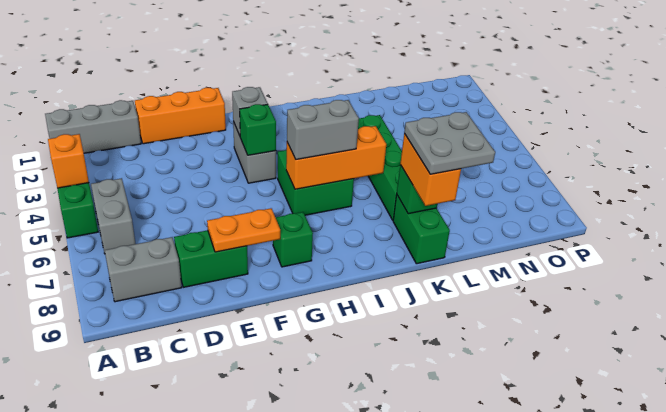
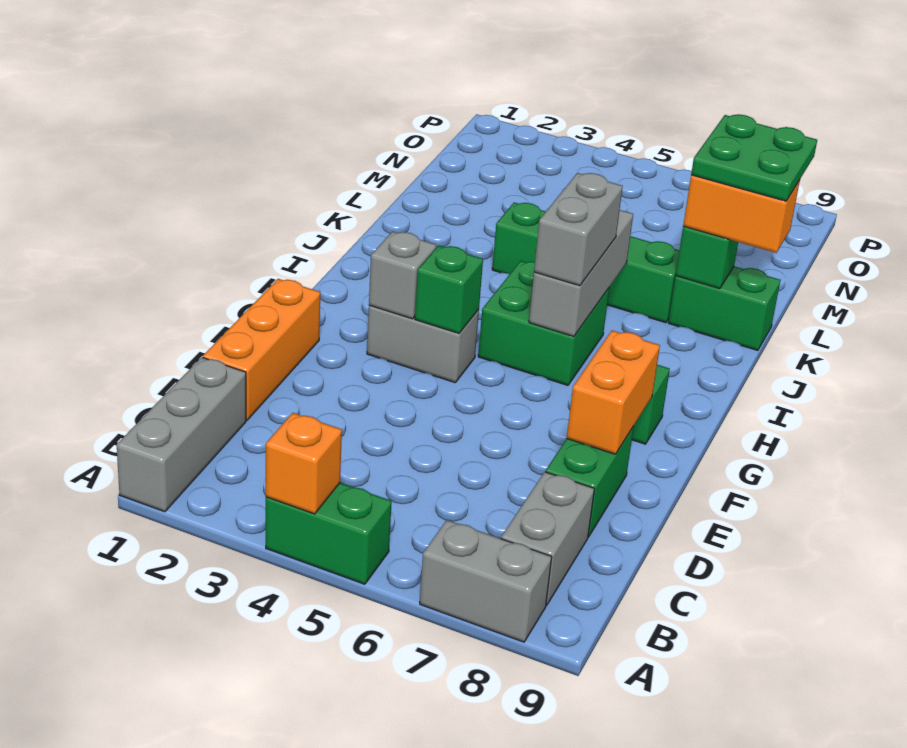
grey 1x2 brick [91,178,136,254] -> grey 1x2 brick moved to [420,520,552,642]
orange 1x2 plate [207,208,280,252] -> orange 1x2 brick [567,330,660,454]
orange 1x3 brick [286,126,386,189] -> grey 1x3 brick [529,210,633,337]
grey 2x2 plate [404,112,495,174] -> green 2x2 plate [691,114,817,201]

